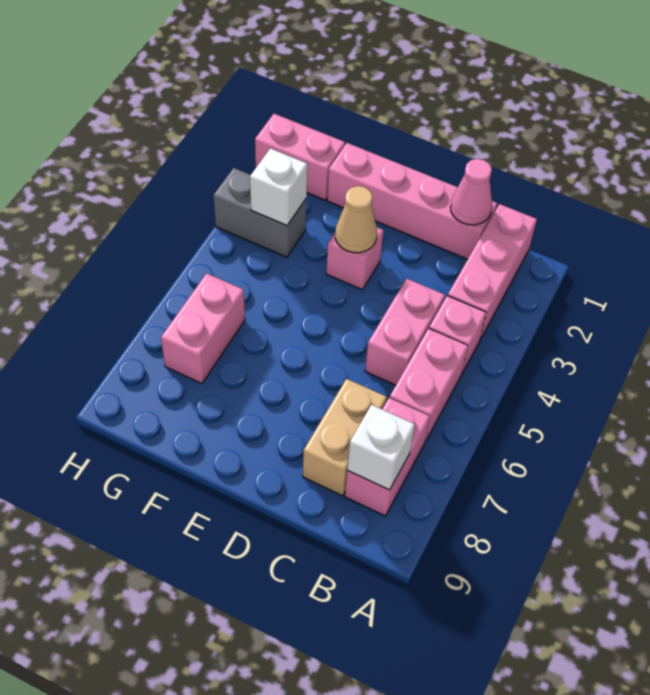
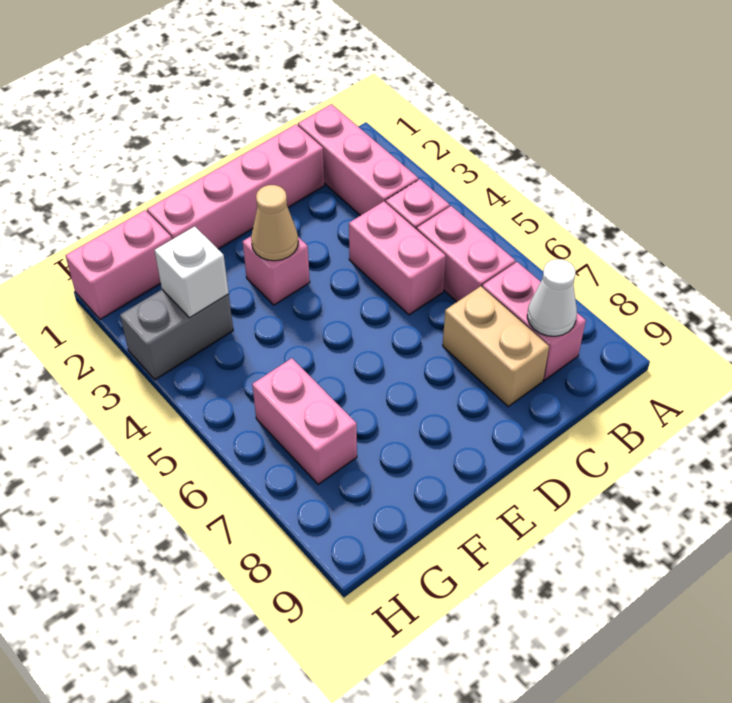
white 1x1 brick [347,405,415,490] -> white 1x1 cone [527,259,577,336]
pink 1x1 cone [451,159,492,225] -> none

